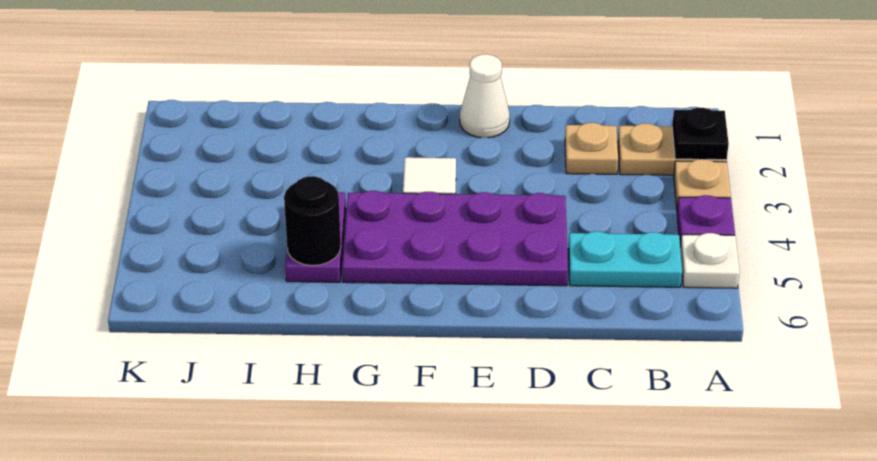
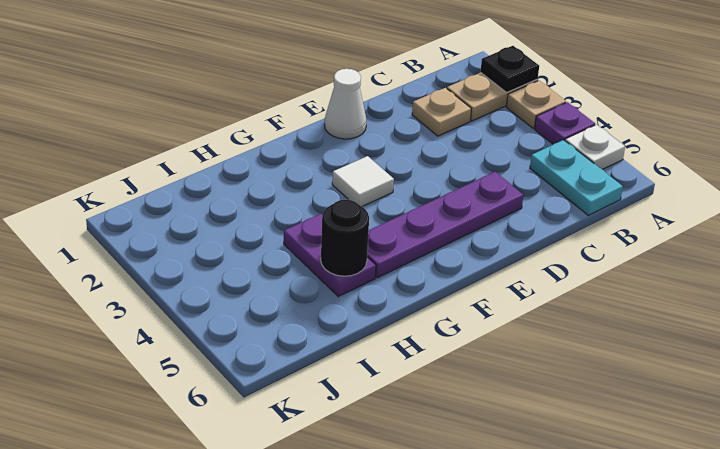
cyan 1x2 plate [568,231,682,287] -> cyan 1x2 plate turned to [530,140,623,215]
purple 2x4 plate [342,191,568,286] -> purple 1x4 plate [367,172,523,278]

